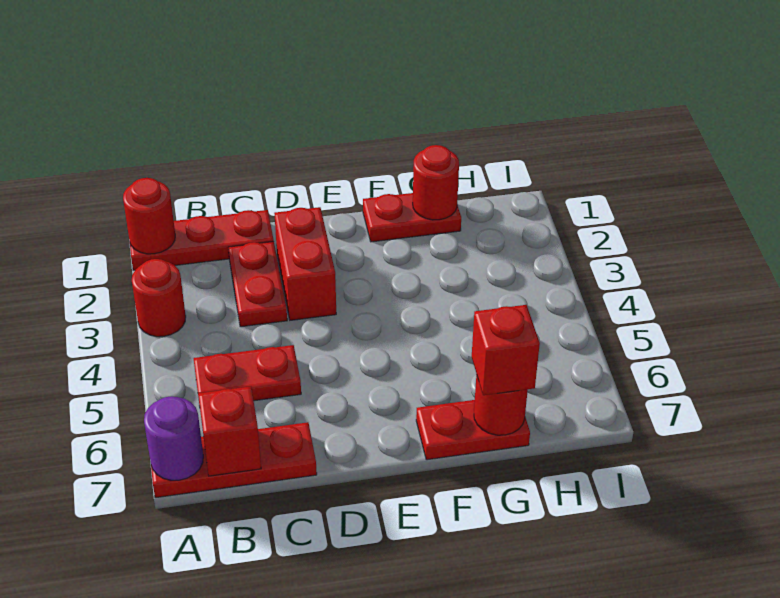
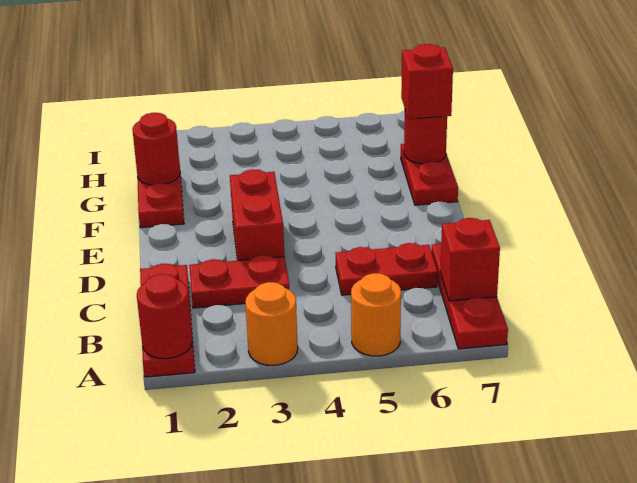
red 1x1 round brick [132,259,186,337] -> orange 1x1 round brick [245,282,298,365]
none -> orange 1x1 round brick [351,273,401,356]
purple 1x1 round brick [144,396,203,480] -> none
red 1x2 plate [193,345,301,405] -> red 1x2 plate turned to [336,243,438,295]
red 1x2 brick [274,207,336,320] -> red 1x2 brick turned to [230,169,285,261]

